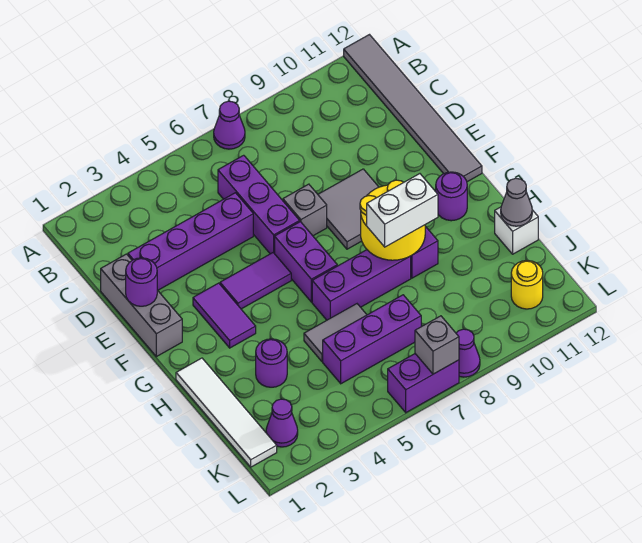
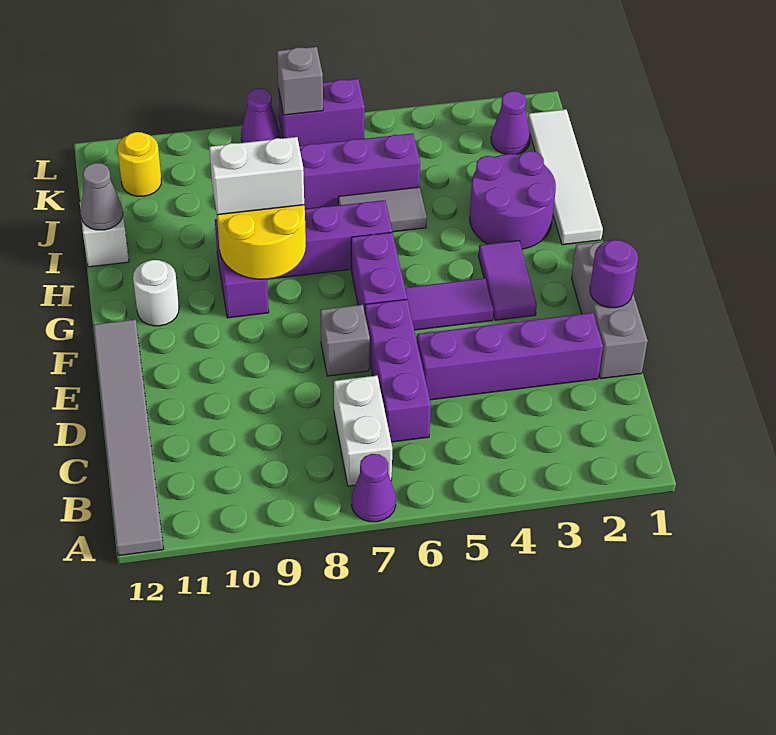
none -> white 1x2 brick [334,376,392,486]
grey 2x2 tile [318,169,379,249] -> none
purple 1x1 round brick [436,172,467,221] -> white 1x1 round brick [133,260,179,326]
purple 1x1 round brick [256,339,287,387] -> purple 2x2 round brick [469,151,556,249]

